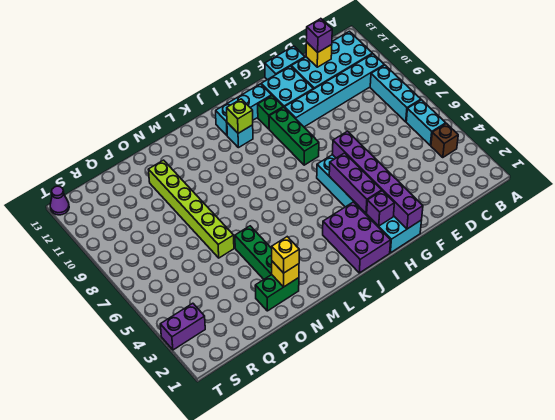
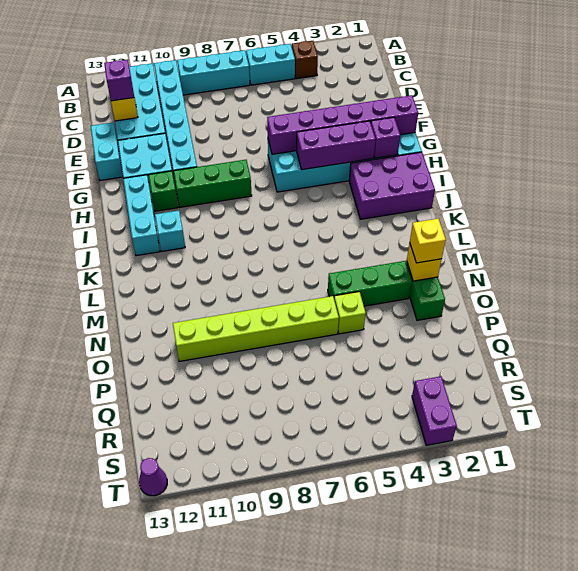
lime 1x1 brick [227,99,253,133] -> lime 1x1 brick moved to [334,292,366,334]

